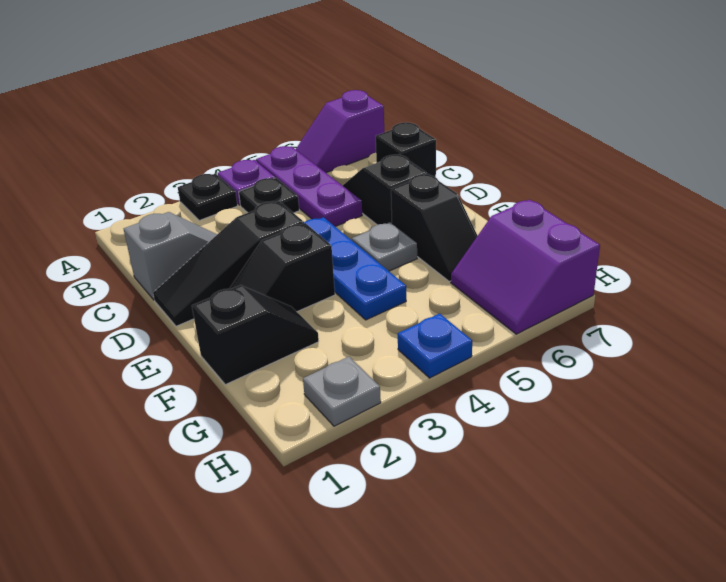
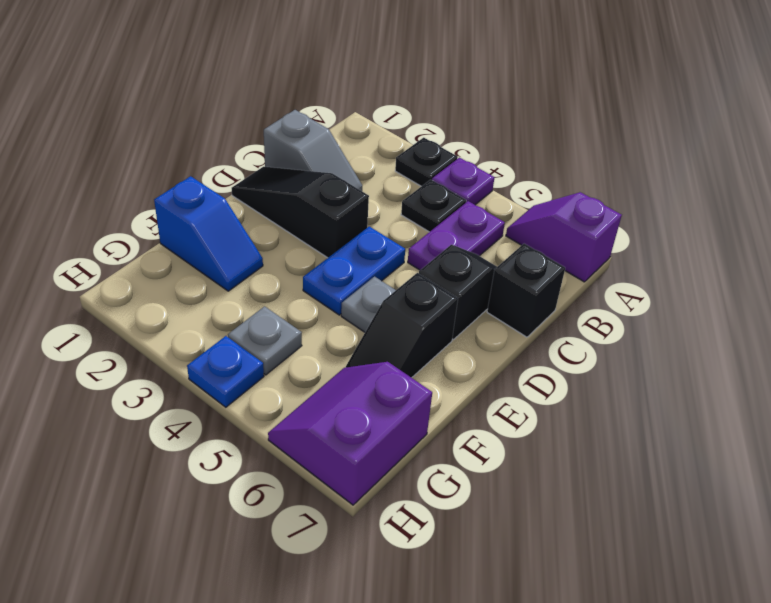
purple 1x3 plate [256,146,362,227] -> purple 1x2 plate [408,201,505,270]
blue 1x3 plate [304,217,406,320] -> blue 1x2 plate [303,226,405,315]
black 1x2 slope [229,223,335,312] -> none
black 1x2 slope [192,285,319,385] -> blue 1x2 slope [154,176,263,291]
grey 1x1 plate [303,357,381,426] -> grey 1x1 plate moved to [228,306,302,375]

